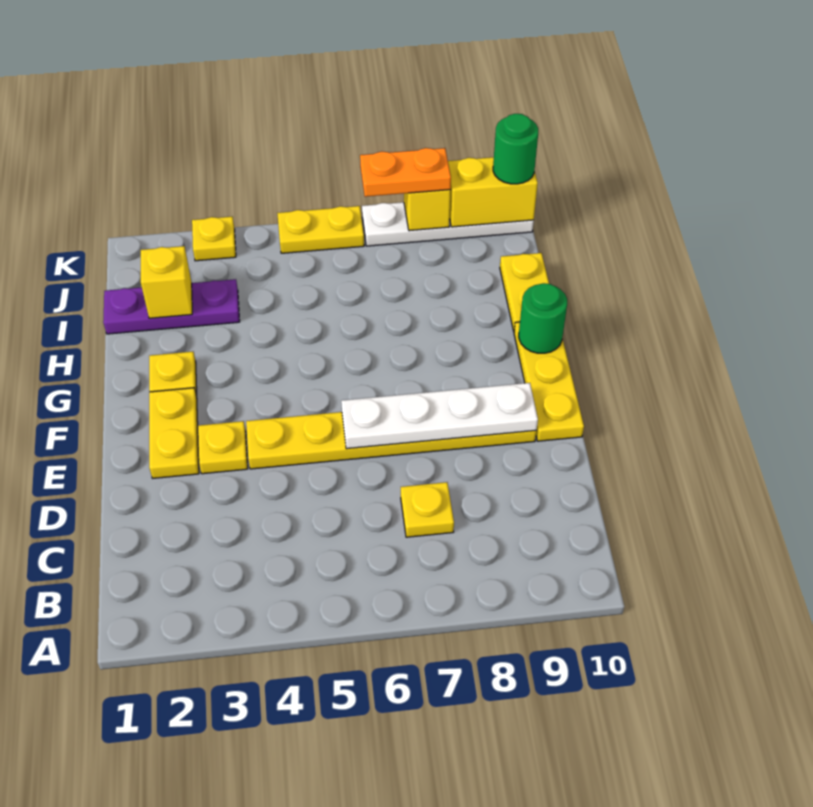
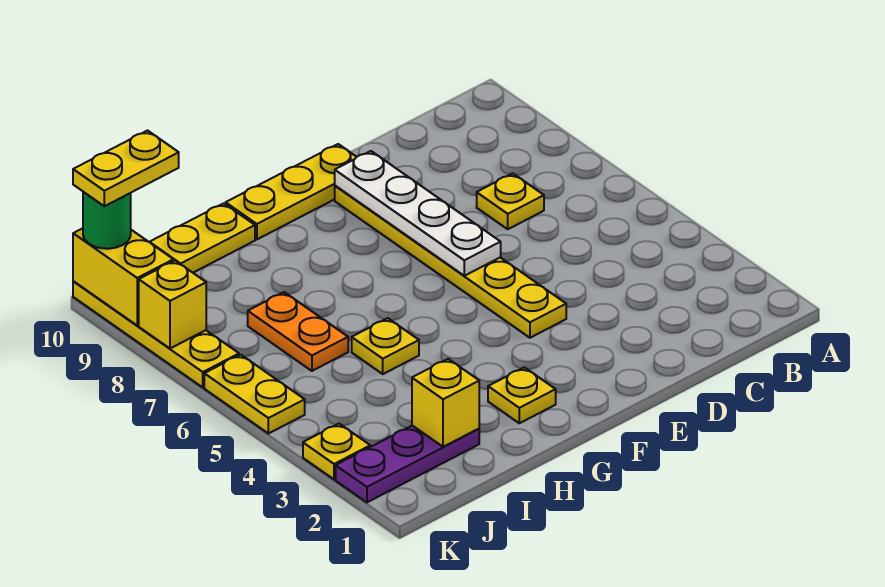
yellow 1x2 plate [149,388,199,478] -> yellow 1x2 plate moved to [73,131,179,206]
yellow 1x1 plate [198,421,248,474] -> yellow 1x1 plate moved to [352,318,419,374]
green 1x1 round brick [519,283,567,353] -> none
purple 1x3 plate [103,279,240,334] -> purple 1x3 plate turned to [336,426,479,502]
white 1x4 plate [362,202,534,246] -> yellow 1x4 plate [73,281,239,387]
orange 1x2 plate [360,148,451,197] -> orange 1x2 plate moved to [248,292,348,371]

